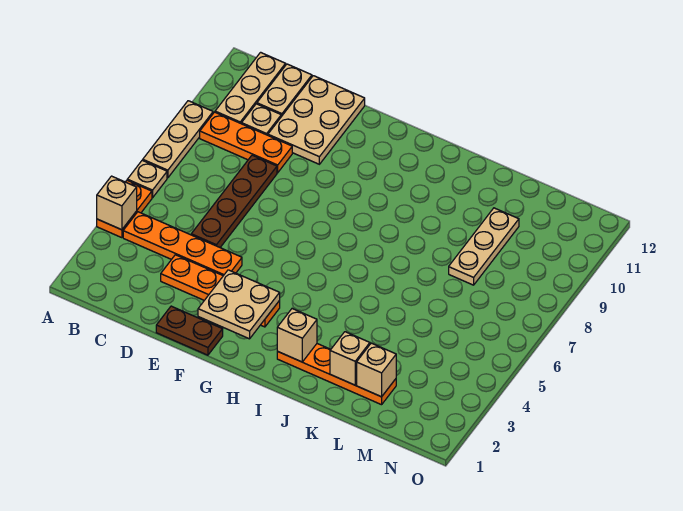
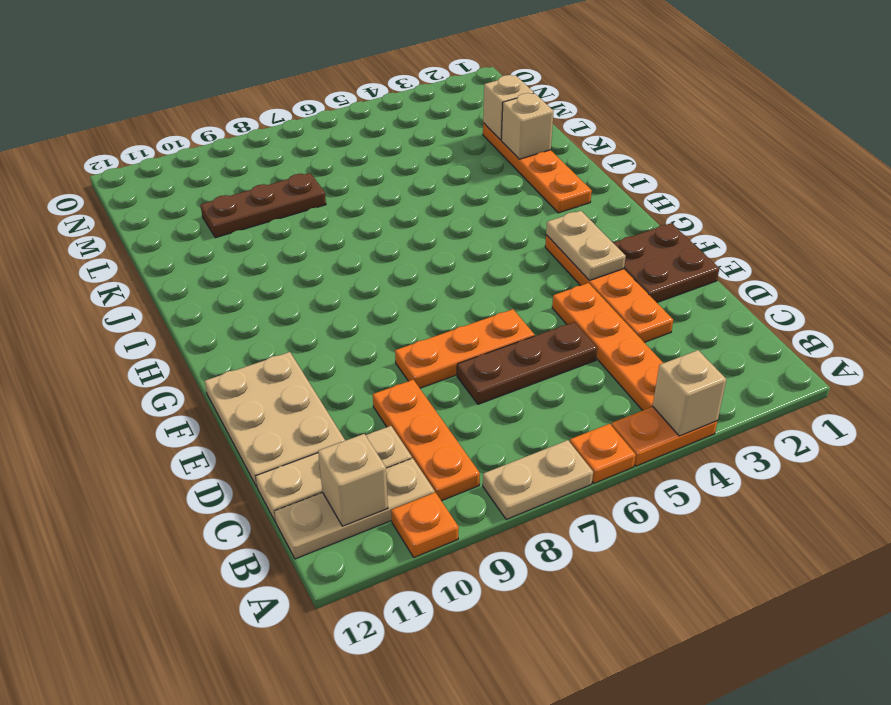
tan 1x1 plate [127,160,167,198] -> orange 1x1 plate [570,424,636,483]
tan 1x3 plate [143,101,213,178] -> tan 1x2 plate [483,440,593,519]
none -> orange 1x1 plate [391,492,459,557]
brown 1x4 plate [191,155,277,247] -> brown 1x3 plate [457,322,597,404]
tan 2x3 plate [268,76,365,164] -> tan 2x3 plate turned to [205,352,345,487]
brown 1x2 plate [156,306,223,355] -> brown 2x2 plate [614,223,719,303]
none -> orange 1x3 plate [395,309,535,388]
tan 2x2 plate [198,270,280,339] -> tan 1x2 plate [546,211,626,280]
tan 1x1 brick [277,309,317,362] -> tan 1x1 brick moved to [318,434,388,526]
tan 1x3 plate [449,208,519,285] -> brown 1x3 plate [201,173,326,238]

